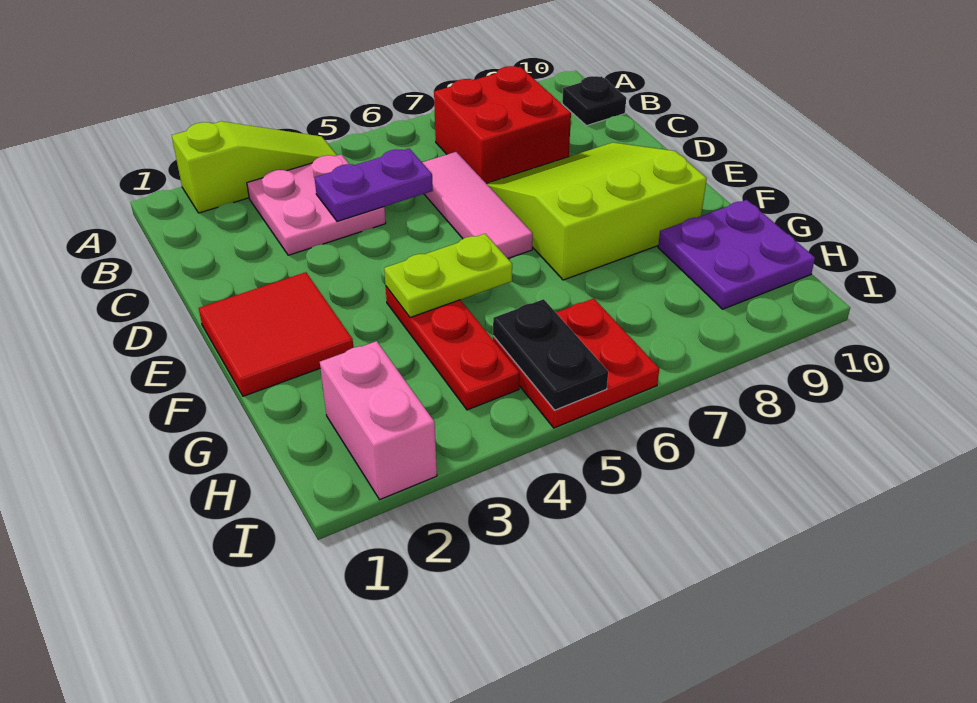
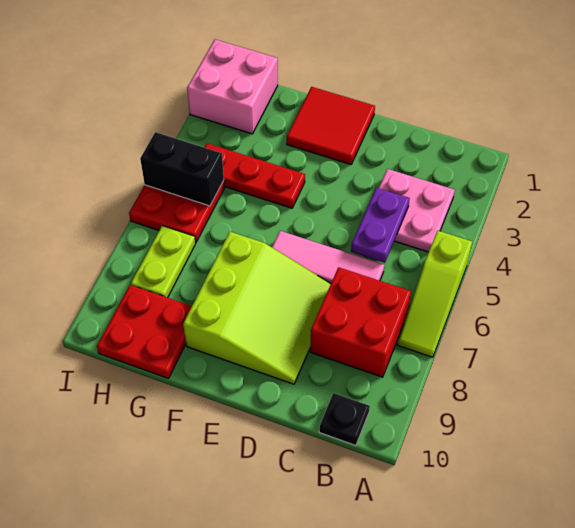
lime 1x3 slope [172,121,337,213] -> lime 1x3 slope moved to [397,230,472,357]
lime 1x2 plate [384,234,512,318] -> lime 1x2 plate moved to [131,226,195,298]
purple 2x2 plate [658,200,815,309] -> red 2x2 plate [97,285,192,378]
pink 1x2 brick [320,341,437,500] -> pink 2x2 brick [187,40,278,134]
black 1x2 plate [493,299,608,410] -> black 1x2 brick [140,132,224,206]

